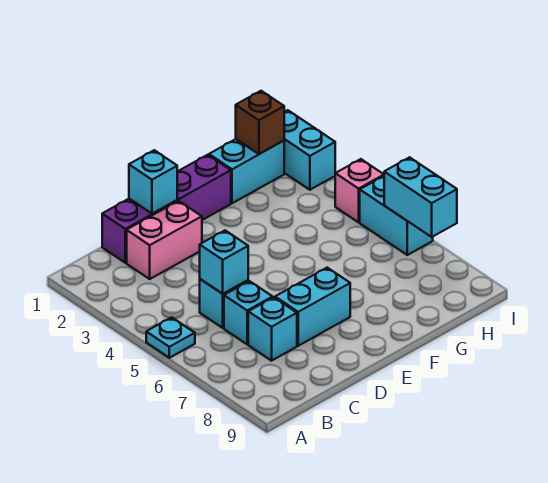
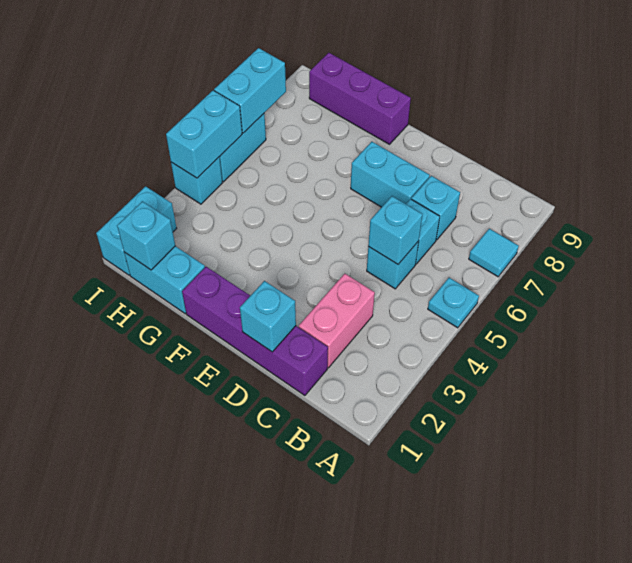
none -> cyan 1x1 tile [469,229,519,277]
pink 1x2 brick [127,201,202,279] -> pink 1x2 brick turned to [299,274,375,368]
none -> purple 1x3 brick [309,53,411,144]
brown 1x1 brick [236,91,284,154] -> cyan 1x1 brick [117,201,175,270]
pink 1x1 brick [335,159,384,222] -> cyan 1x1 brick [171,157,222,204]
none -> cyan 1x2 brick [166,91,242,178]

